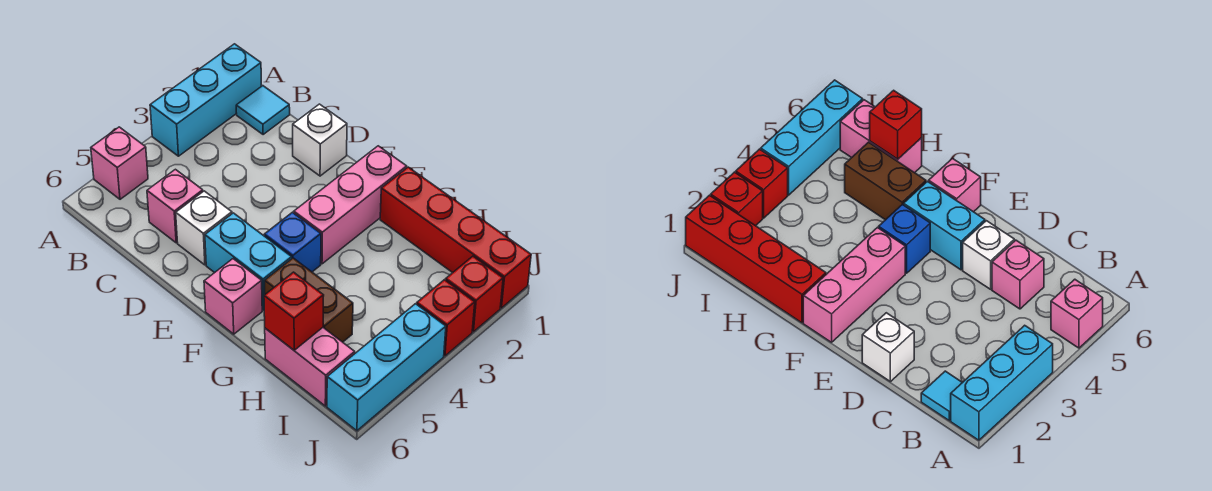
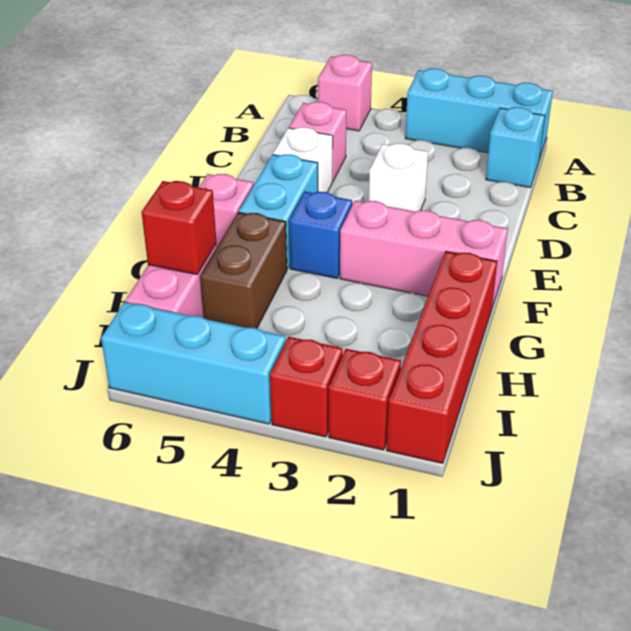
cyan 1x1 tile [236,86,290,135] -> cyan 1x1 brick [486,107,545,188]
white 1x1 brick [293,104,347,176] -> white 1x1 brick moved to [369,143,428,212]

